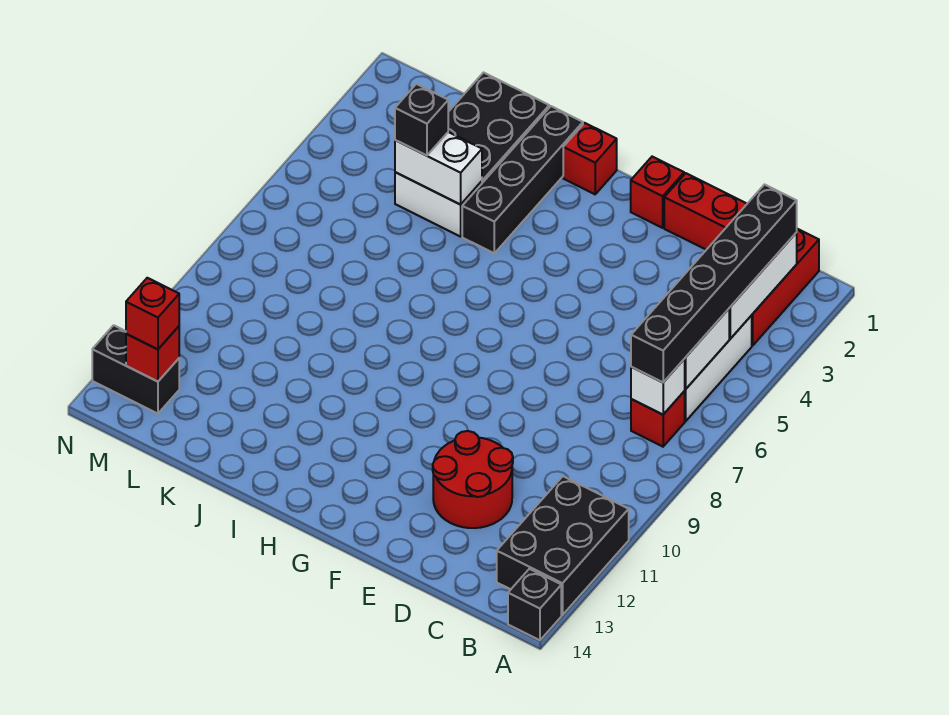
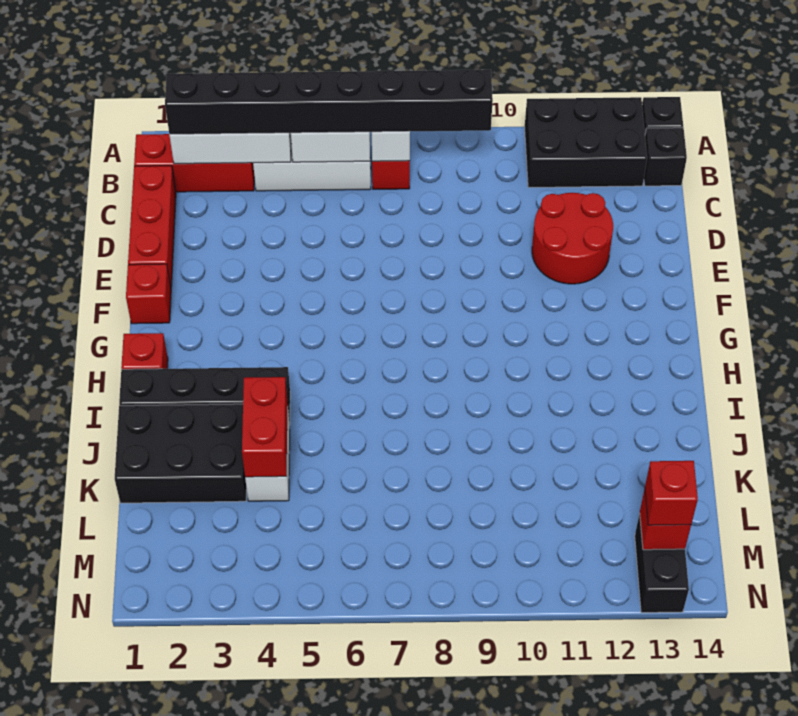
black 1x6 brick [631,185,797,382] -> black 1x8 brick [165,70,493,134]
white 1x2 brick [395,132,482,205] -> red 1x2 brick [242,377,288,477]
black 1x1 brick [395,84,448,156] -> black 1x1 brick moved to [644,128,687,186]

